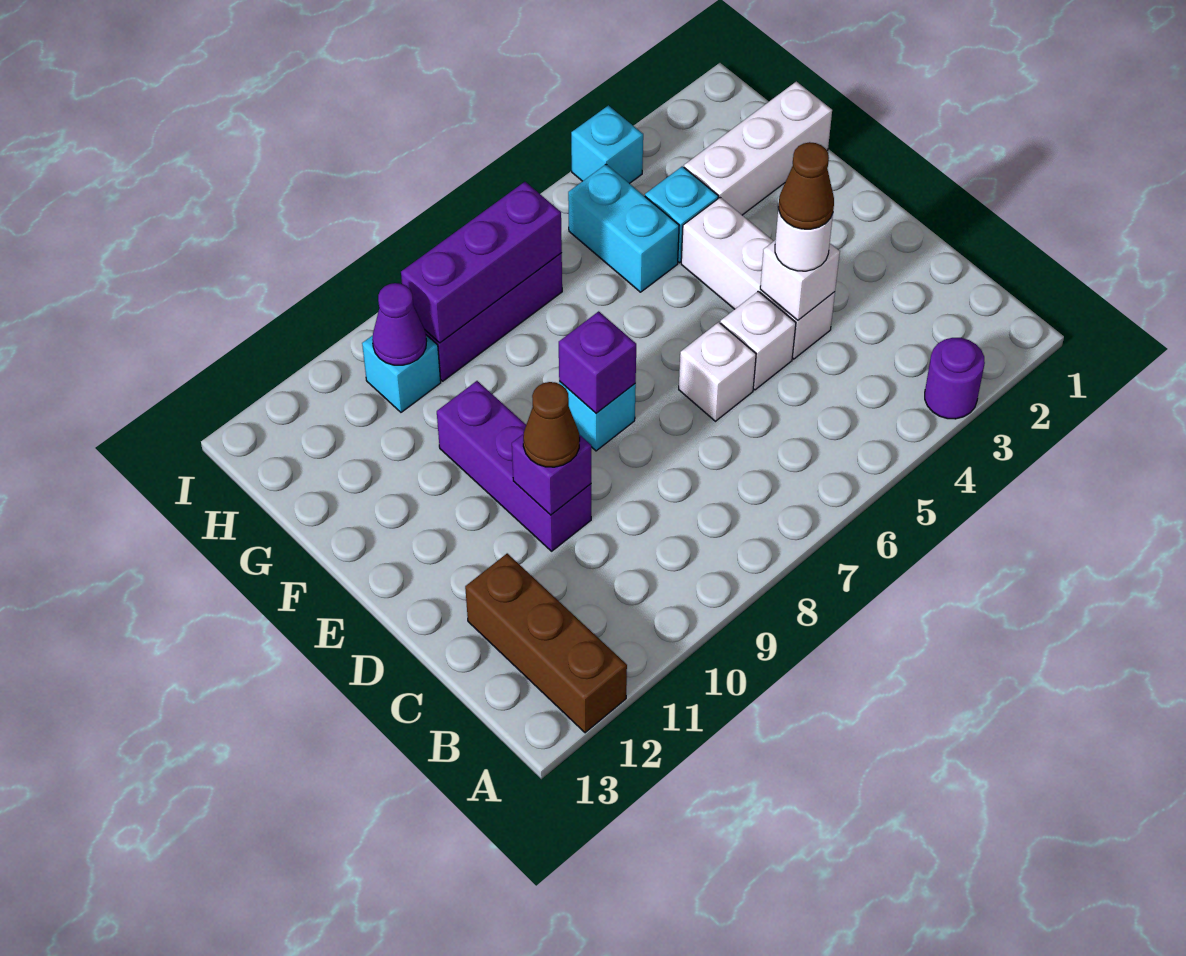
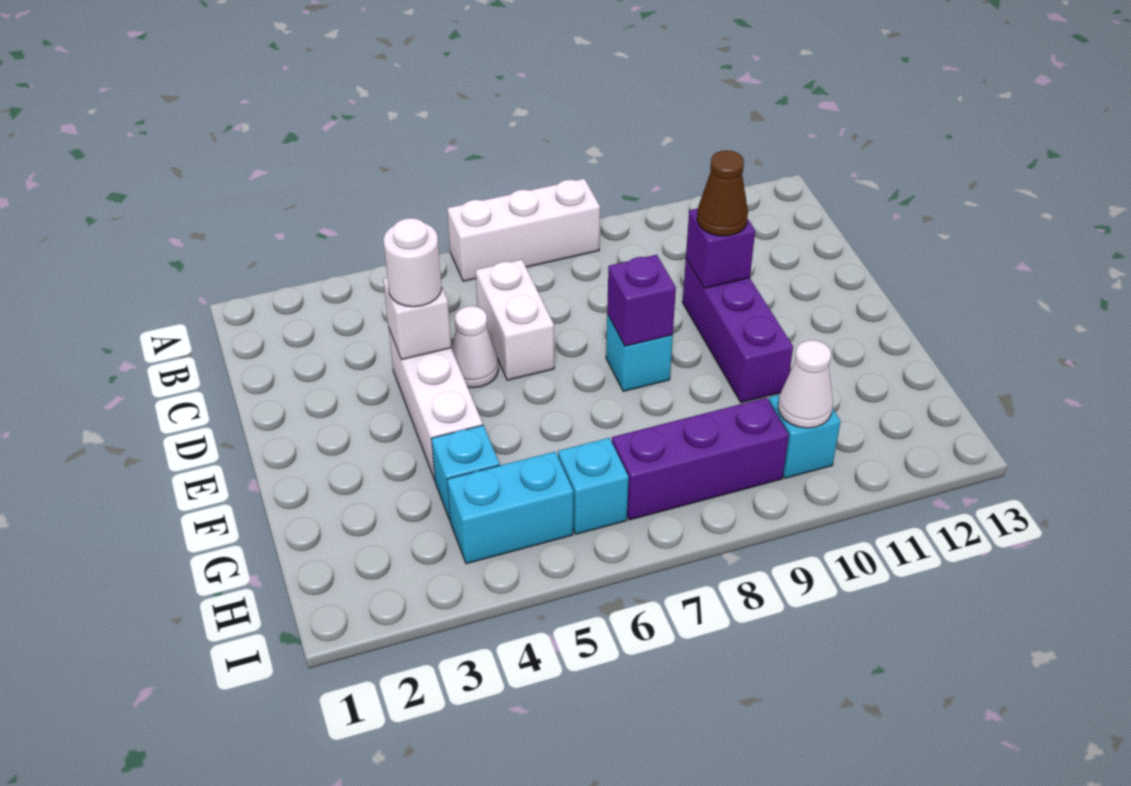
purple 1x1 round brick [925,338,985,419] -> none
brown 1x3 brick [465,553,627,733] -> none
brown 1x1 cone [779,142,834,229] -> none
white 1x1 brick [720,291,796,390] -> white 1x1 cone [452,306,499,388]
white 1x1 brick [679,322,756,421] -> white 1x2 brick [475,260,554,380]
white 1x3 brick [684,82,832,215] -> white 1x3 brick moved to [447,179,600,281]
cyan 1x2 brick [568,165,679,292] -> cyan 1x2 brick turned to [447,452,573,564]
purple 1x3 brick [401,182,562,343] -> none
purple 1x1 cone [372,283,427,365] -> white 1x1 cone [778,340,833,428]
cyan 1x1 brick [571,105,643,184] -> cyan 1x1 brick moved to [558,438,629,534]

